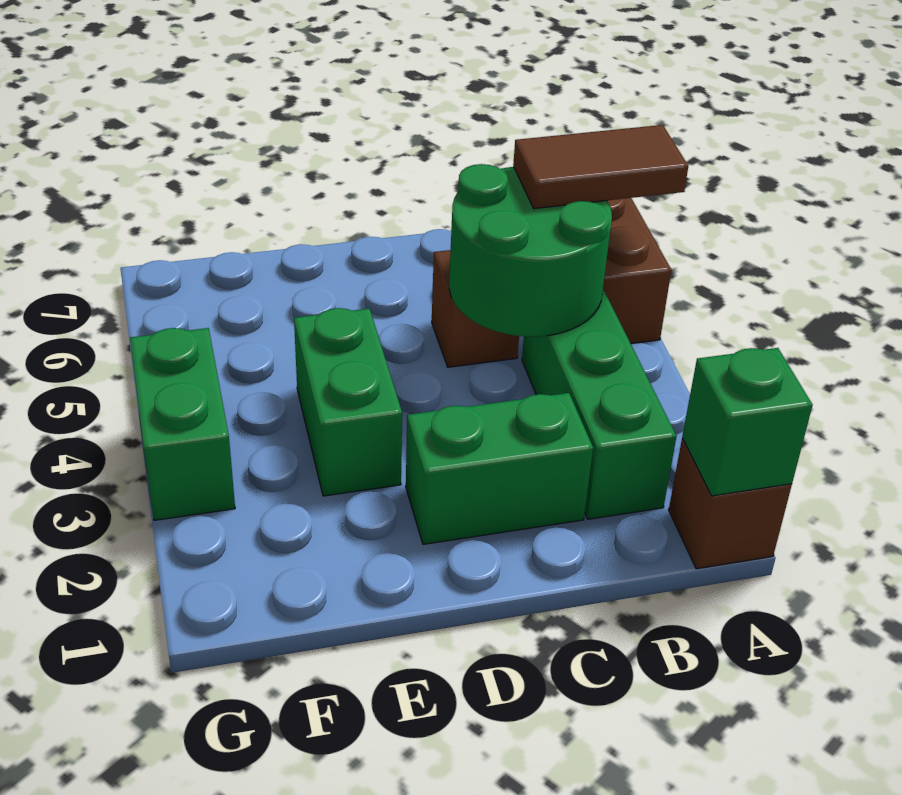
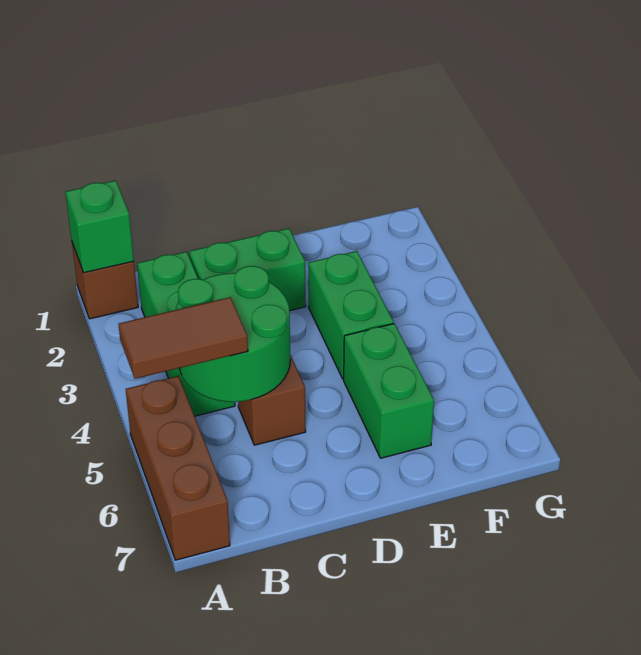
green 1x2 brick [130,328,235,520] -> green 1x2 brick moved to [344,324,434,458]

